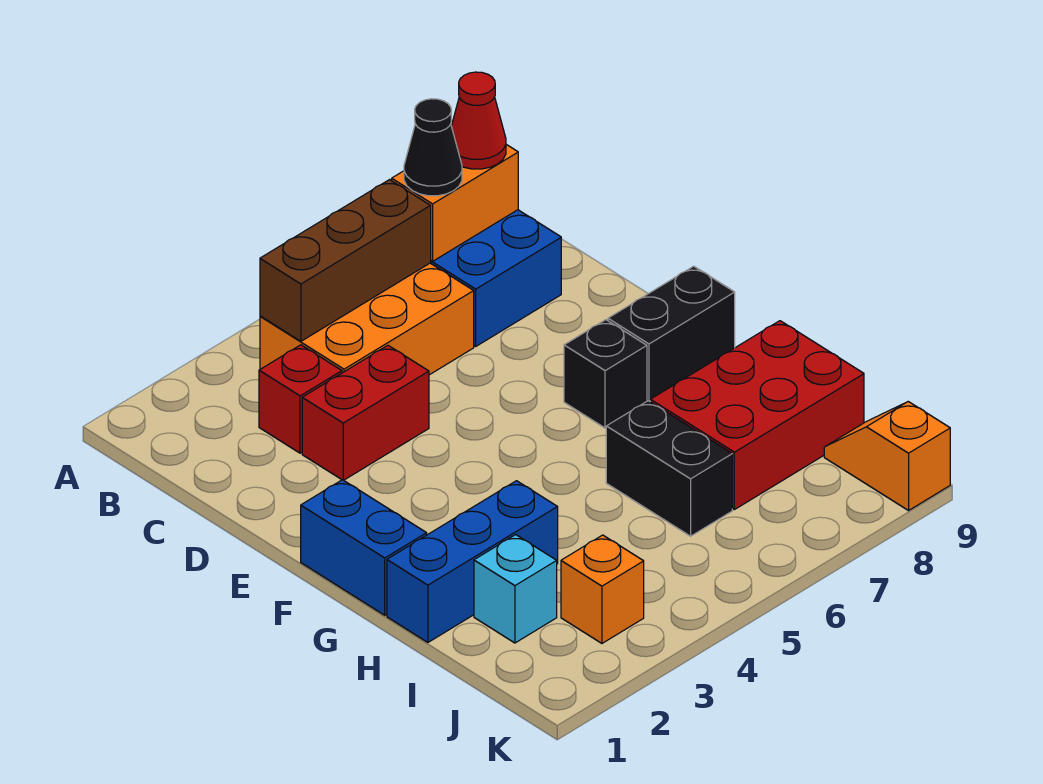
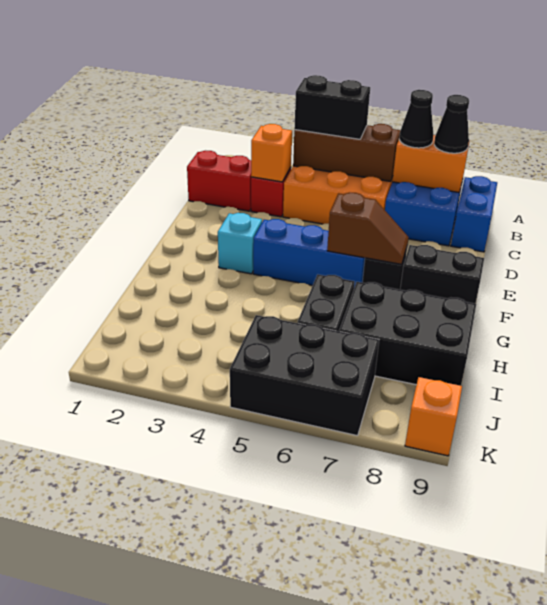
none -> black 1x2 brick [294,75,370,139]
red 1x1 cone [451,72,506,169] -> black 1x1 cone [434,95,469,153]
red 1x2 brick [302,345,429,480] -> red 1x2 brick moved to [187,151,251,211]
blue 1x2 brick [301,480,427,615] -> blue 1x2 brick moved to [451,176,497,252]
none -> brown 1x2 slope [327,192,409,264]
blue 1x3 brick [387,481,558,642] -> blue 1x3 brick moved to [253,219,365,287]
red 2x3 brick [650,321,864,510] -> black 2x3 brick [339,282,476,386]
cyan 1x1 brick [474,535,557,643] -> cyan 1x1 brick moved to [218,213,262,274]
orange 1x1 brick [561,535,644,643] -> orange 1x1 brick moved to [251,124,292,182]
none -> black 2x3 brick [230,315,379,436]

